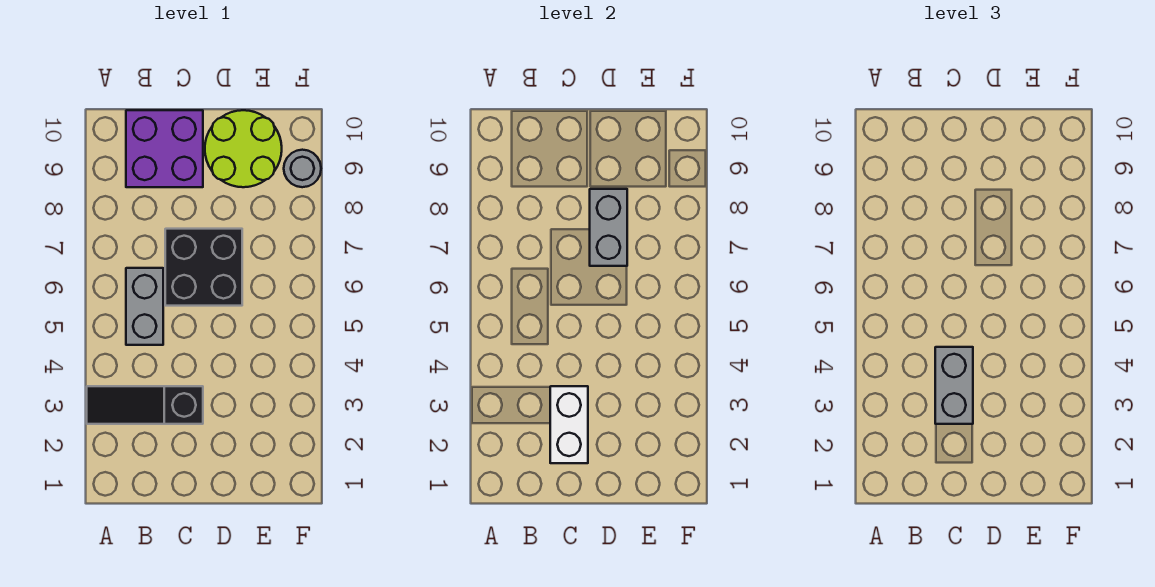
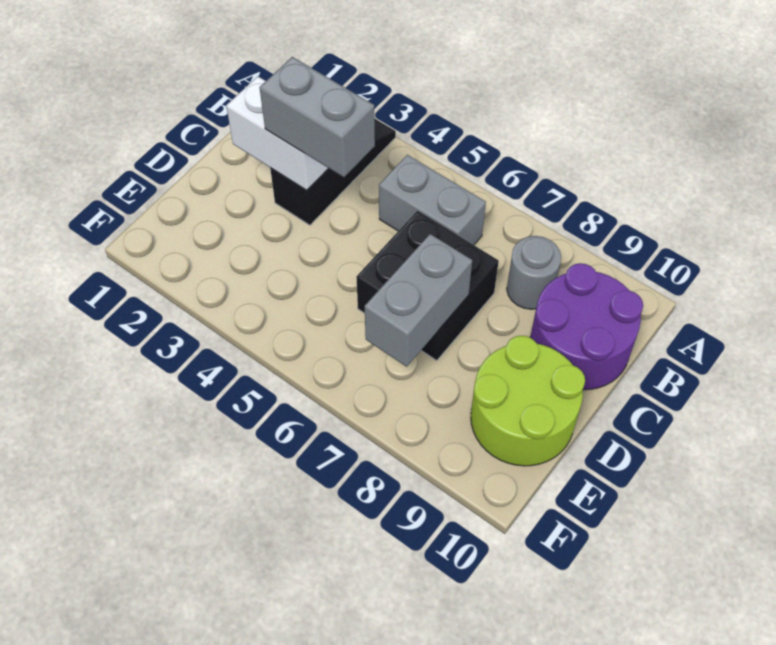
purple 2x2 brick [126,110,203,187] -> purple 2x2 round brick [530,263,643,390]
grey 1x2 brick [590,189,627,266] -> grey 1x2 brick turned to [365,234,472,367]
grey 1x1 round brick [284,150,321,187] -> grey 1x1 round brick moved to [507,236,561,309]

